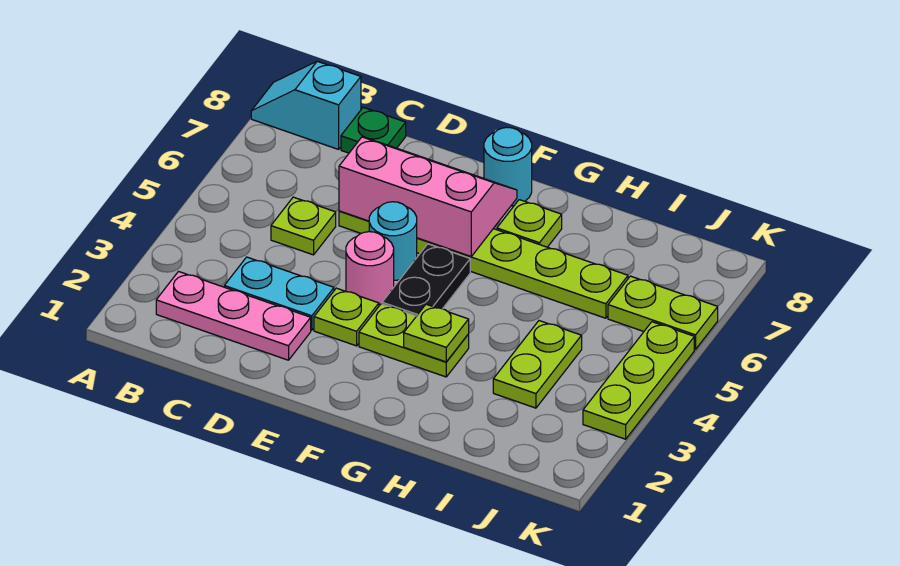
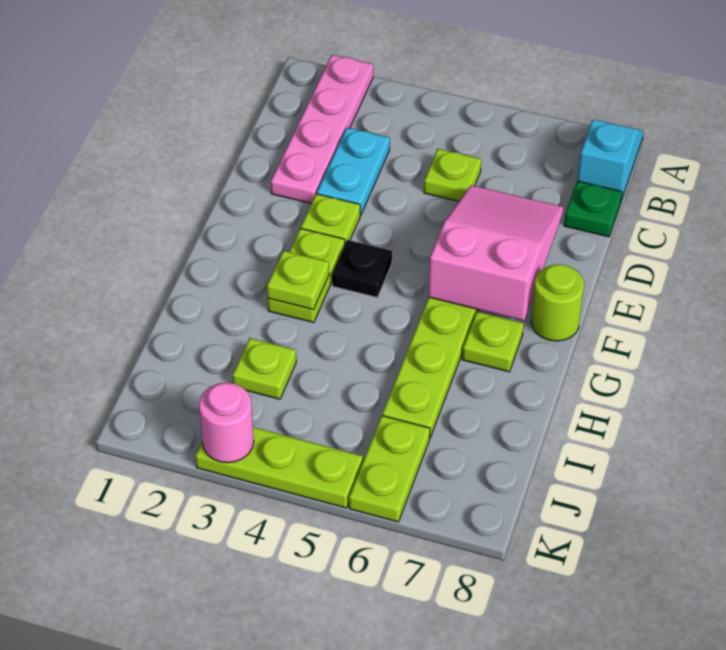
pink 1x3 plate [156,272,311,360] -> pink 1x4 plate [271,55,373,203]
pink 2x3 slope [339,137,517,256] -> pink 2x3 slope turned to [429,185,563,321]
pink 1x1 round brick [346,232,394,306] -> pink 1x1 round brick moved to [199,383,254,463]
cyan 1x1 round brick [369,202,417,280] -> none
black 1x2 plate [382,244,470,316] -> black 1x1 plate [332,240,392,298]
cyan 1x1 round brick [484,127,532,206] -> lime 1x1 round brick [531,264,584,341]
lime 1x2 plate [493,321,582,408] -> lime 1x1 plate [233,338,296,399]

